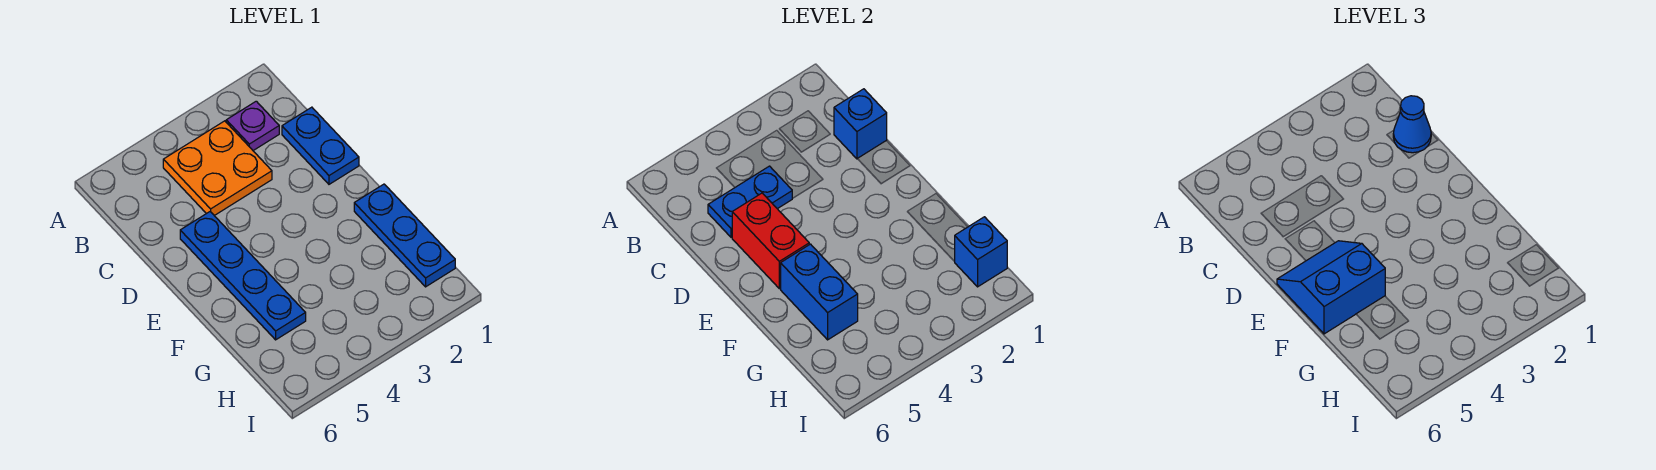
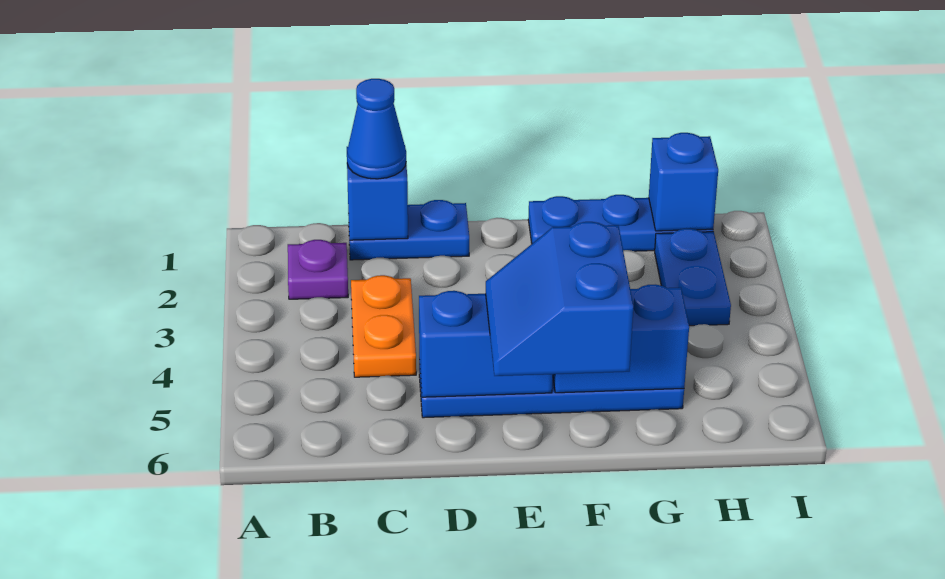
orange 2x2 plate [163,121,272,216] -> orange 1x2 plate [351,275,416,377]
blue 1x2 plate [708,166,792,237] -> blue 1x2 plate moved to [655,229,731,326]
red 1x2 brick [732,193,809,289] -> blue 1x2 brick [419,291,553,397]

